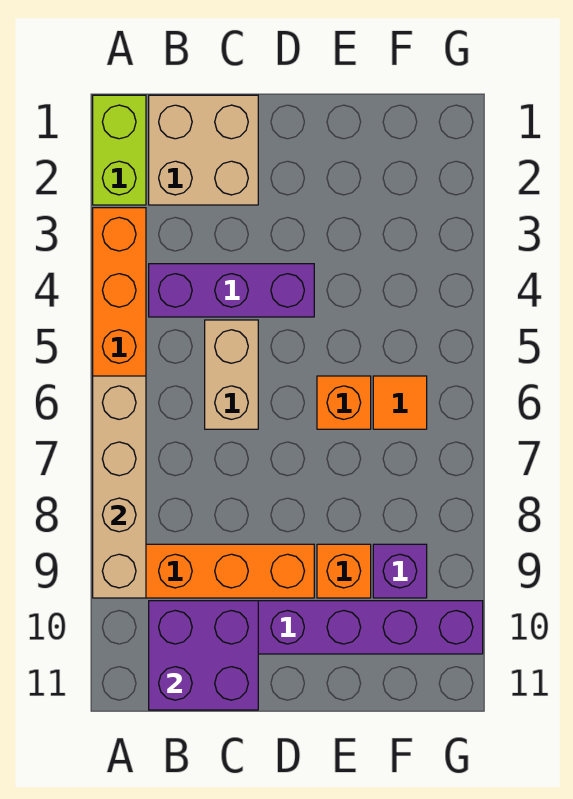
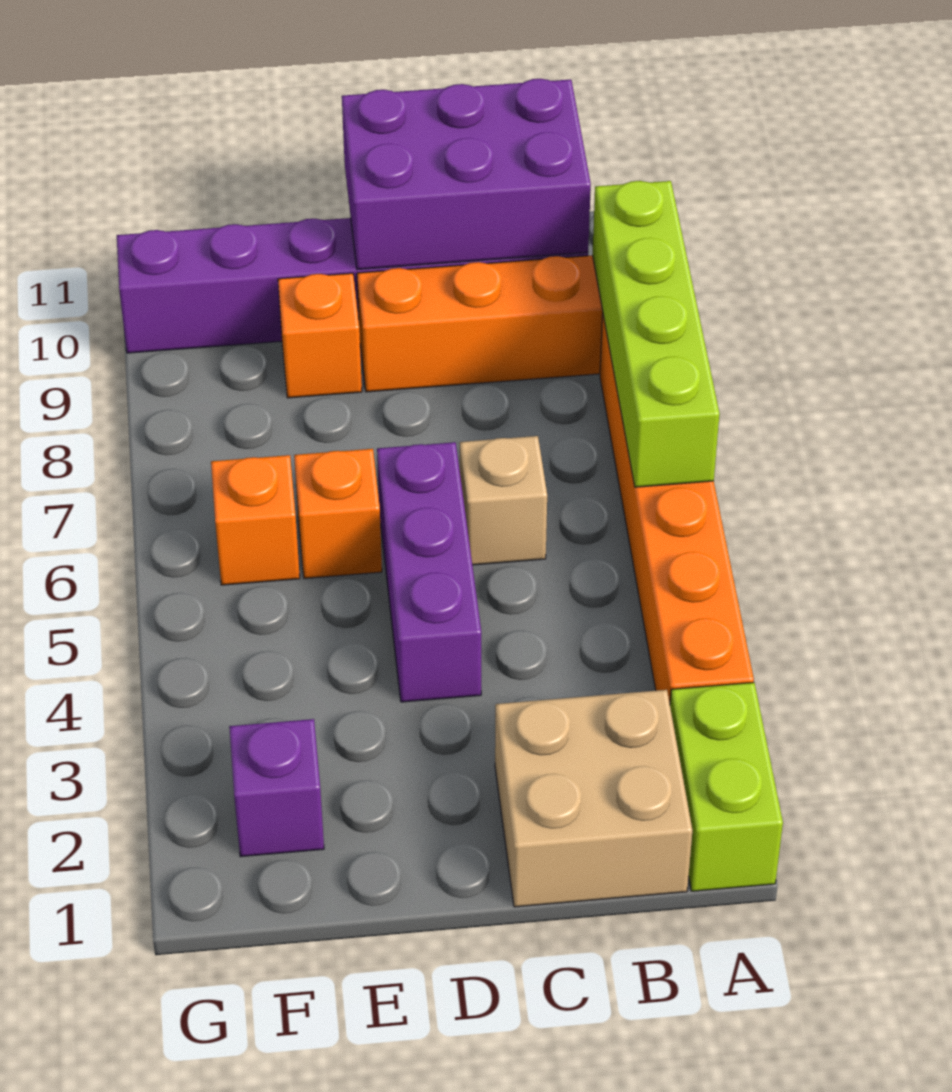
tan 1x4 brick [93,376,146,598] -> lime 1x4 brick [592,181,719,487]
purple 1x3 brick [149,264,314,317] -> purple 1x3 brick turned to [377,442,481,702]
purple 2x2 brick [149,601,258,710] -> purple 2x3 brick [342,79,591,270]
tan 1x2 brick [205,320,258,429] -> tan 1x1 brick [460,436,547,565]
orange 1x1 tile [373,376,427,429] -> orange 1x1 brick [211,455,300,585]
purple 1x1 brick [373,544,427,598] -> purple 1x1 brick moved to [229,719,324,857]

